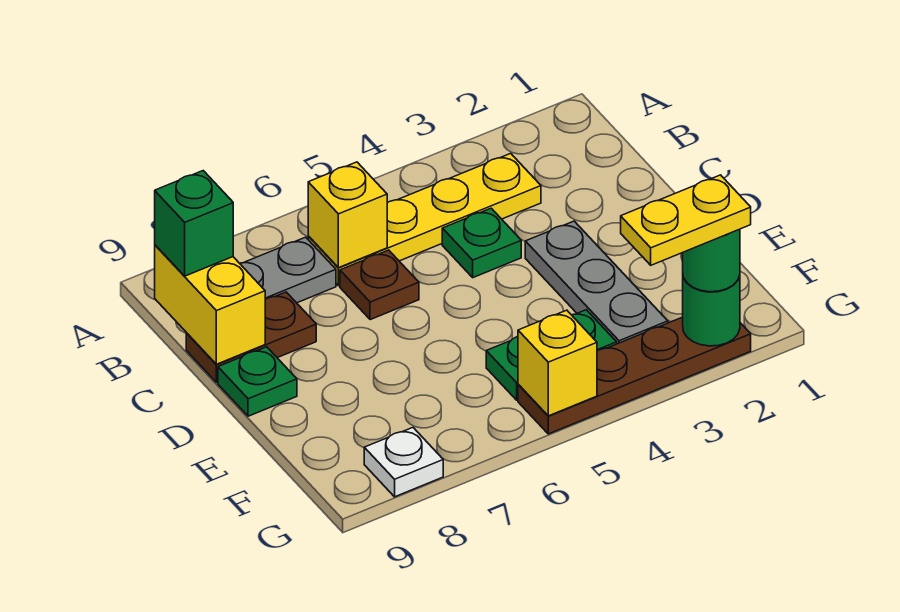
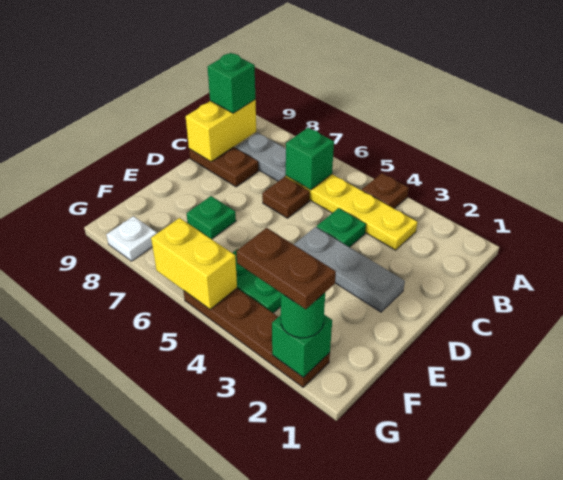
none -> brown 1x1 plate [362,173,409,209]
yellow 1x1 brick [308,162,387,268] -> green 1x1 brick [286,128,334,190]
grey 1x3 plate [525,221,668,344] -> grey 1x3 plate turned to [294,227,405,312]
green 1x1 plate [218,347,297,416] -> green 1x1 plate moved to [187,196,236,239]
green 1x1 round brick [683,276,740,346] -> green 1x1 brick [272,315,332,378]
yellow 1x2 plate [621,175,751,265] -> brown 1x2 plate [236,228,336,309]
yellow 1x1 brick [518,310,597,416] -> yellow 1x2 brick [151,218,237,309]

